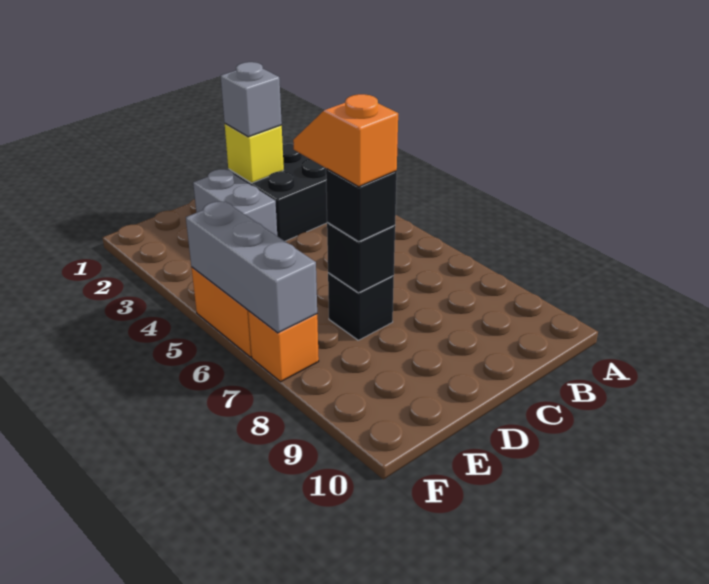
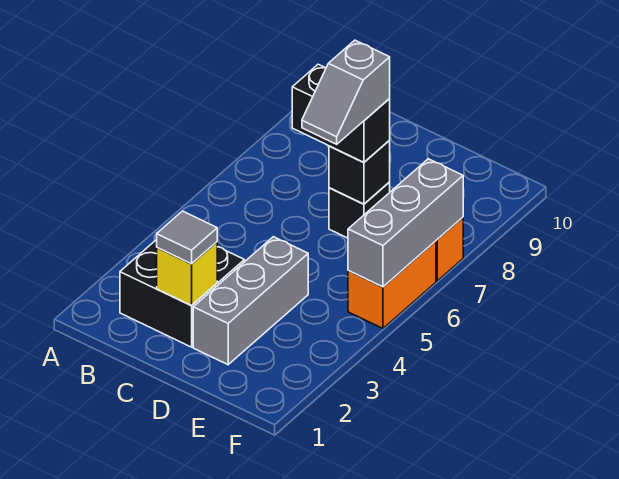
grey 1x1 brick [221,62,282,137] -> grey 1x1 tile [157,211,217,264]
grey 1x2 brick [193,169,277,236] -> grey 1x3 brick [193,237,308,365]
orange 1x2 slope [293,94,398,187] -> grey 1x2 slope [302,40,390,144]
black 1x1 brick [326,169,397,242] -> black 1x2 brick [292,64,390,162]

